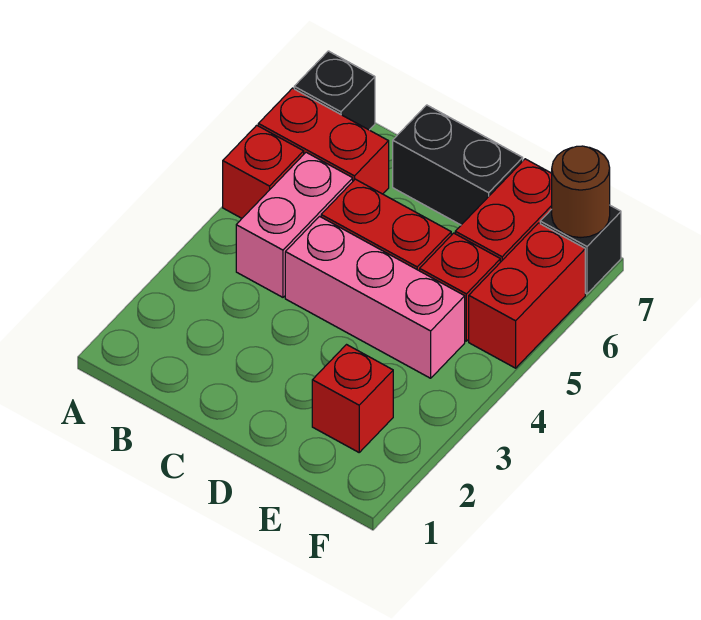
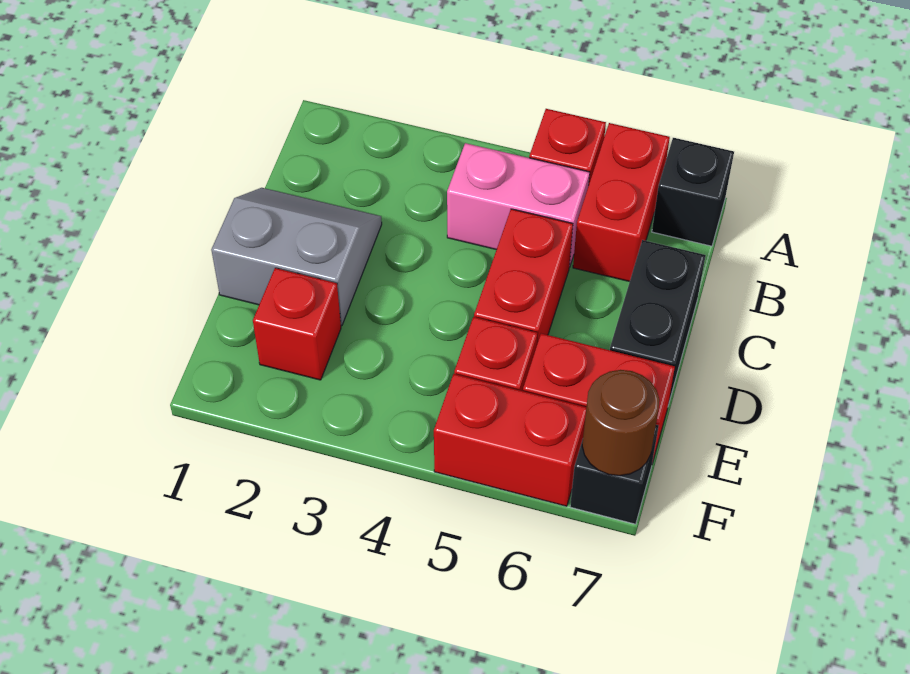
none -> grey 2x2 slope [211,188,382,326]
pink 1x3 brick [285,216,465,378] -> none

